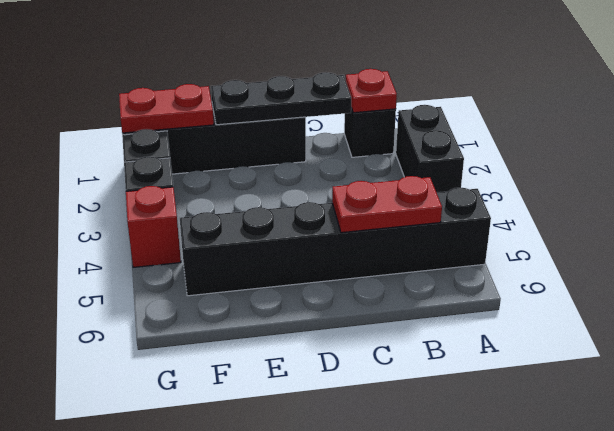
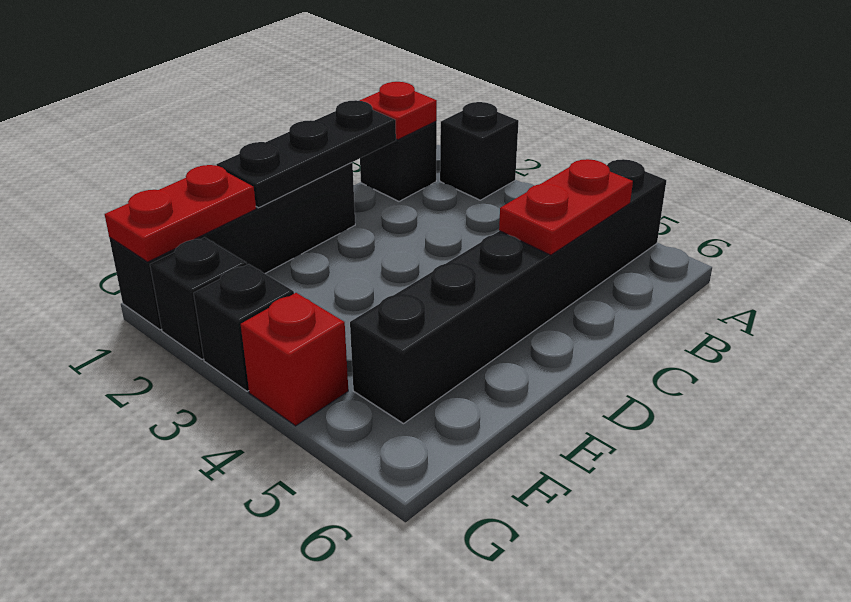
black 1x2 brick [396,105,464,193] -> black 1x1 brick [440,102,519,200]

